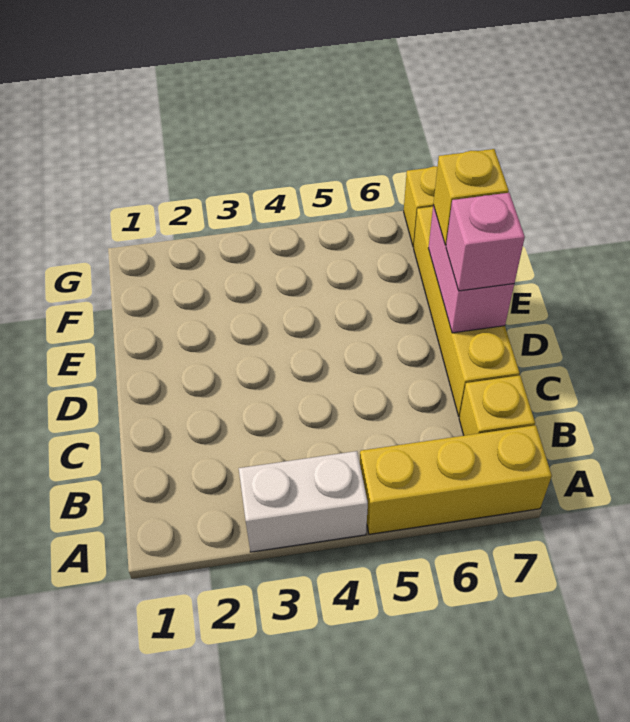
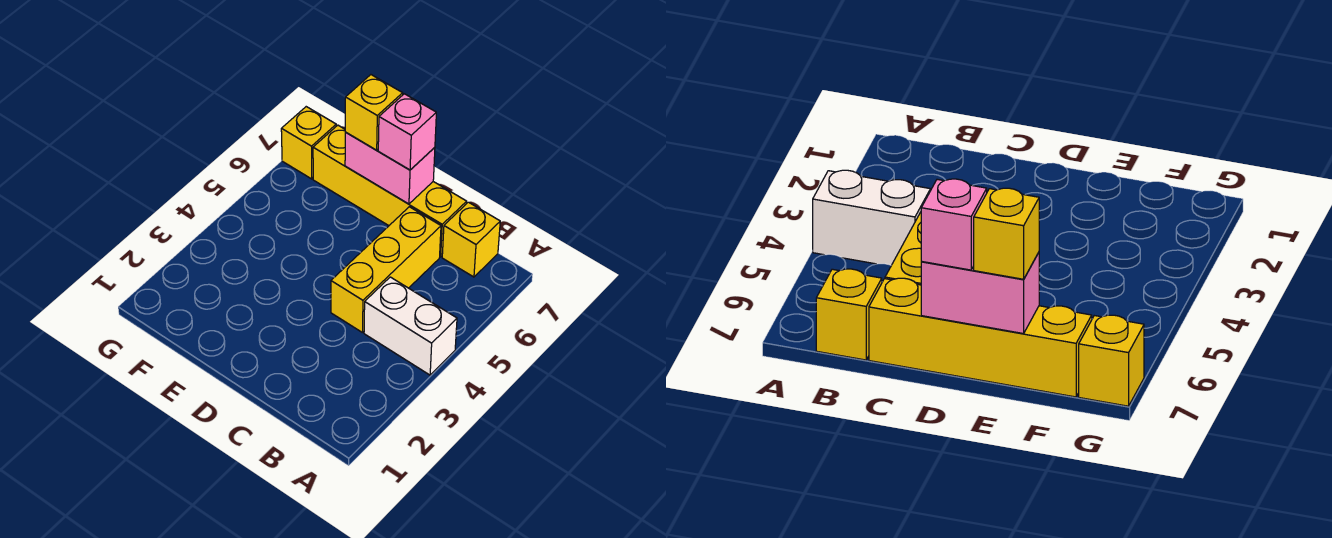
white 1x2 brick [239,451,368,552] -> white 1x2 brick turned to [364,277,457,375]
yellow 1x3 brick [360,425,552,534] -> yellow 1x3 brick moved to [331,207,441,333]

